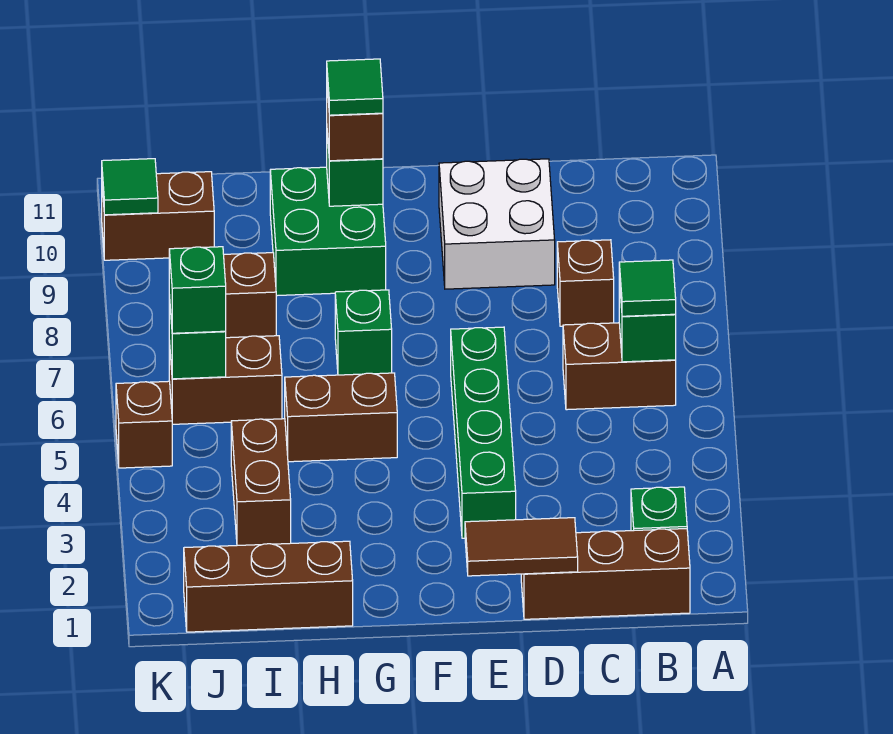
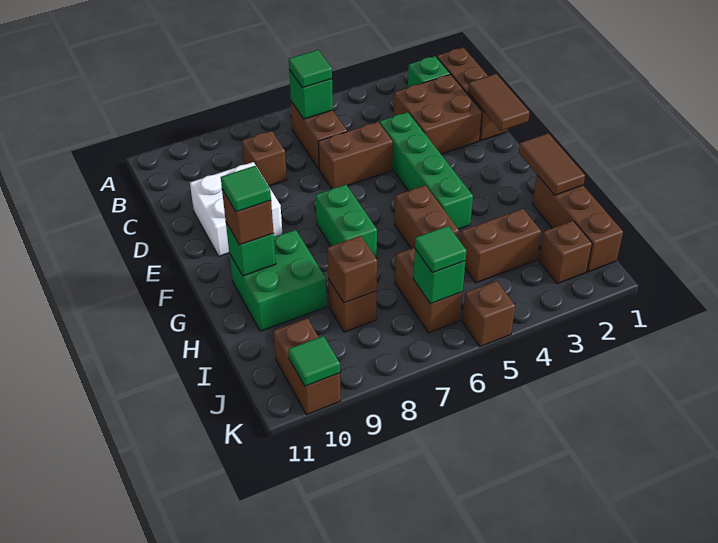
none -> brown 2x2 brick [394,74,482,154]
none -> brown 1x2 brick [318,122,393,189]
green 1x4 brick [451,327,516,538] -> green 1x4 brick turned to [380,112,473,229]
none -> brown 1x2 tile [519,133,585,195]
green 1x1 brick [335,290,392,375] -> green 1x2 brick [316,185,377,258]
none -> brown 1x1 brick [327,236,377,303]
none -> brown 1x1 brick [539,221,592,284]
green 1x1 brick [169,247,226,333] -> green 1x1 tile [415,226,466,273]

